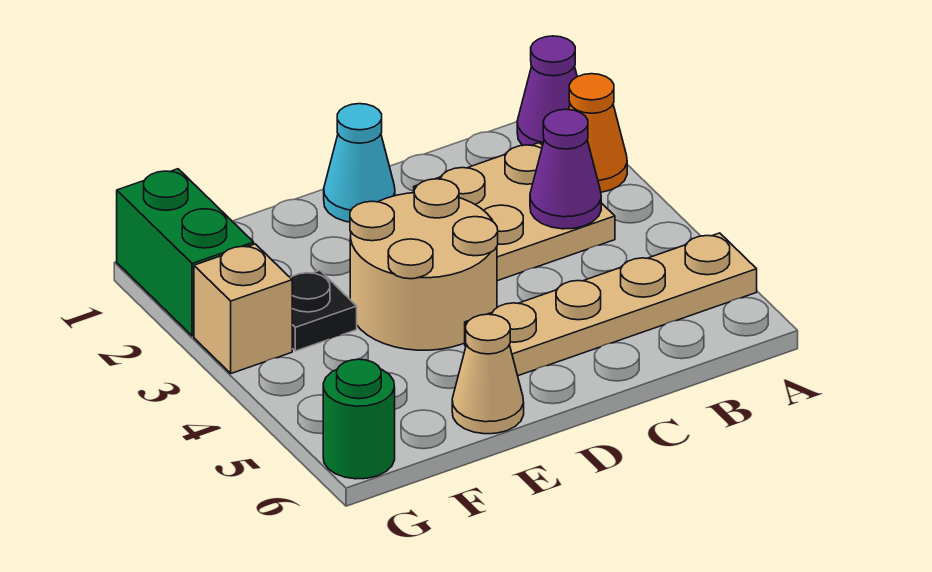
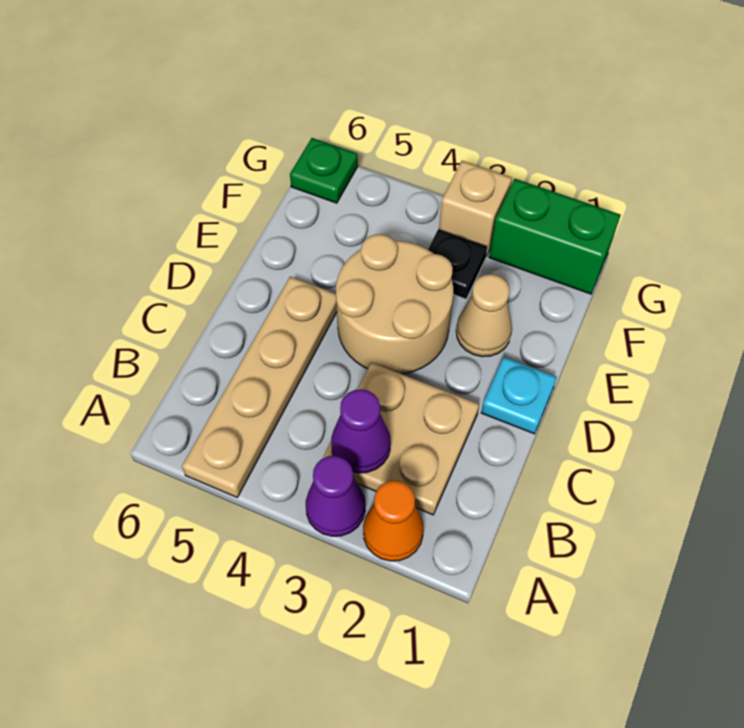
purple 1x1 cone [517,36,577,146] -> purple 1x1 cone moved to [306,456,365,536]
cyan 1x1 cone [324,104,395,222] -> cyan 1x1 plate [481,357,557,434]
tan 1x1 cone [452,314,524,434] -> tan 1x1 cone moved to [456,274,512,357]
green 1x1 round brick [323,359,395,479] -> green 1x1 plate [290,138,358,203]

